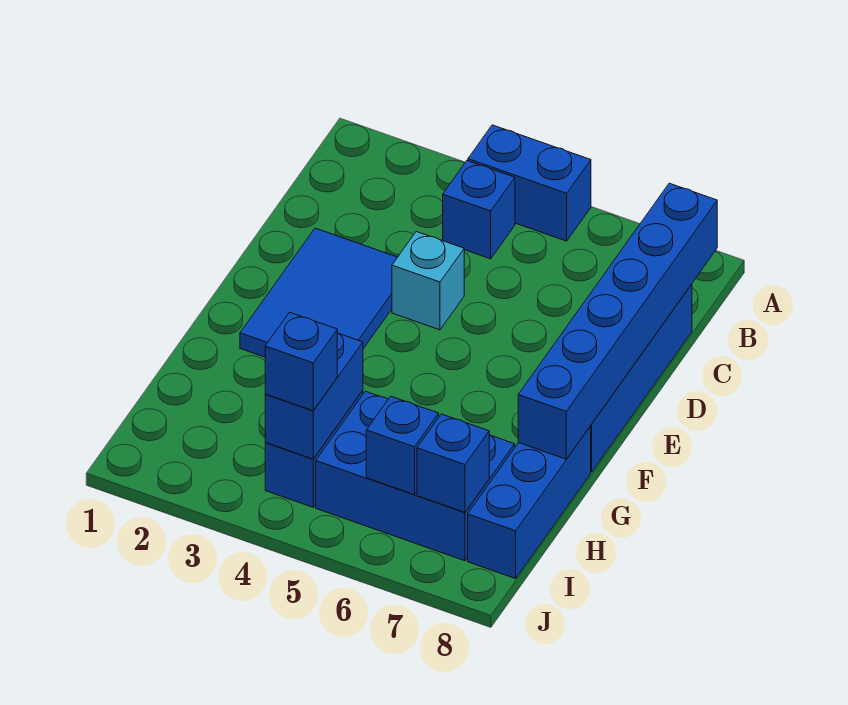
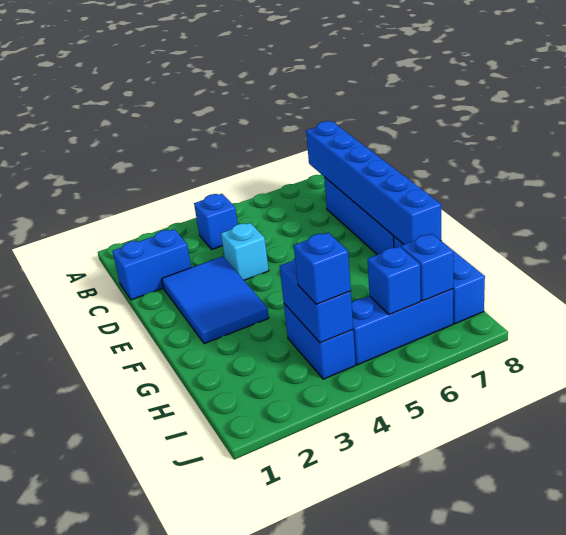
blue 1x2 brick [468,125,591,241] -> blue 1x2 brick moved to [113,229,191,300]
blue 2x3 brick [316,391,515,561] -> blue 1x3 brick [352,289,453,365]

